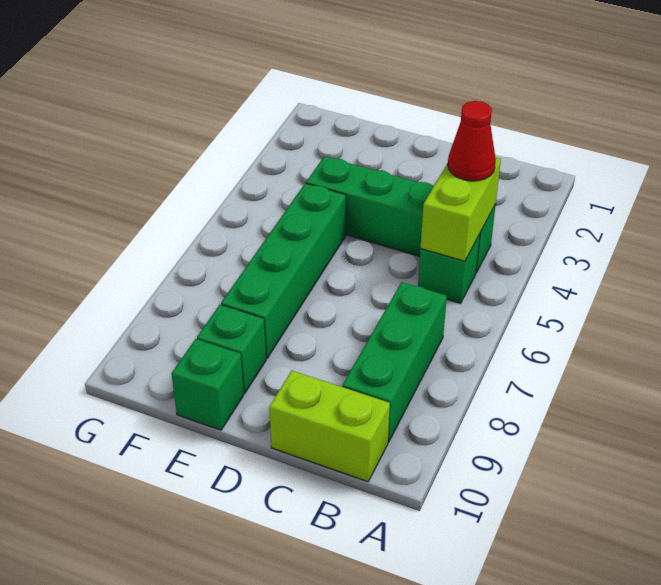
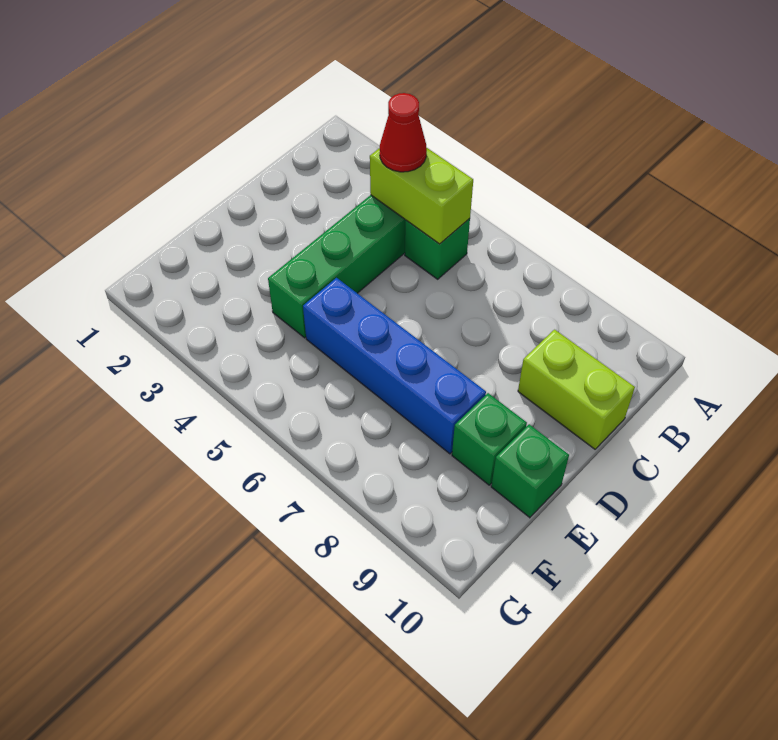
green 1x3 brick [342,282,447,442] -> none
lime 1x2 brick [269,371,390,482] -> lime 1x2 brick turned to [518,330,635,449]
green 1x4 brick [221,183,346,358] -> blue 1x4 brick [303,278,486,454]

